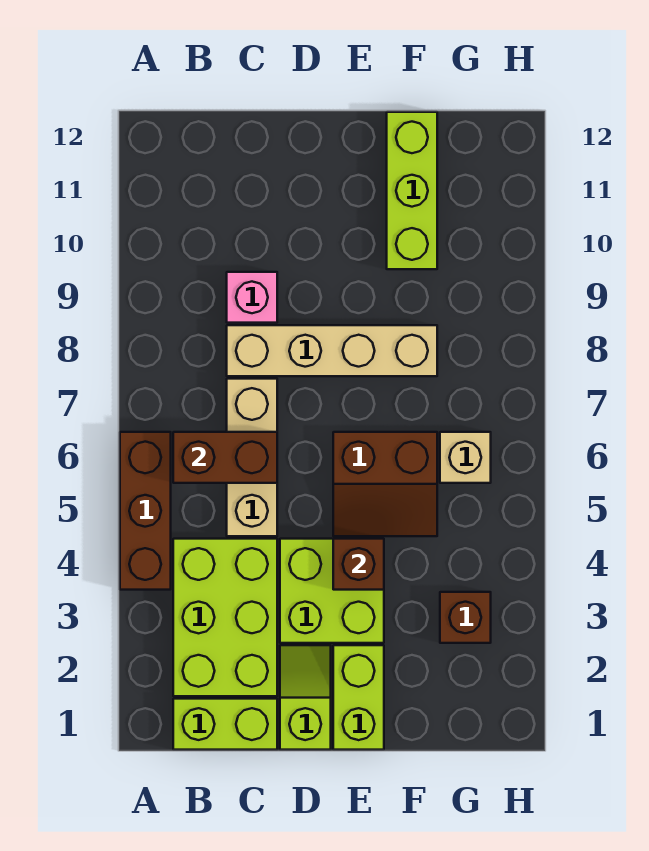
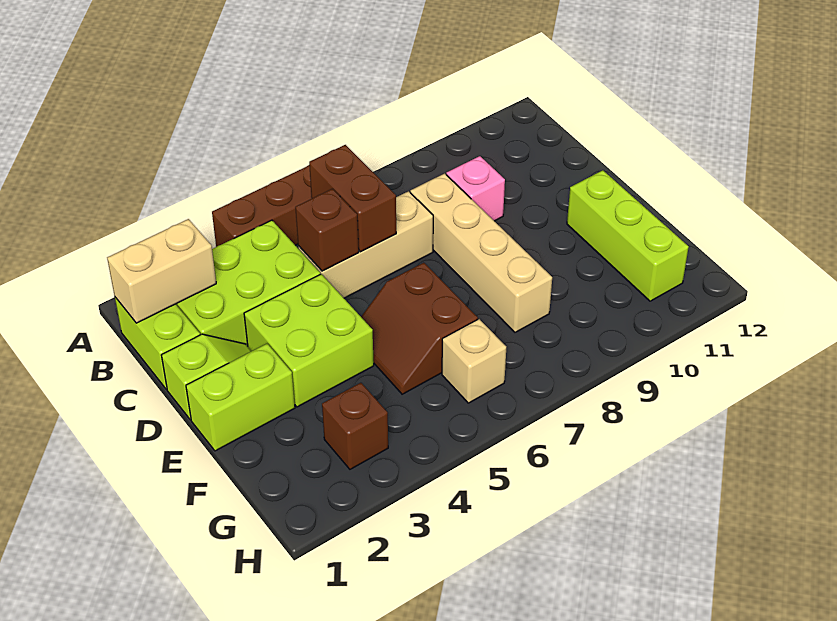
none -> tan 1x2 brick [107,219,216,323]
brown 1x1 brick [333,539,384,590] -> brown 1x1 brick moved to [295,189,359,271]
lime 1x3 brick [387,112,437,269] -> lime 1x3 brick turned to [567,170,689,301]

